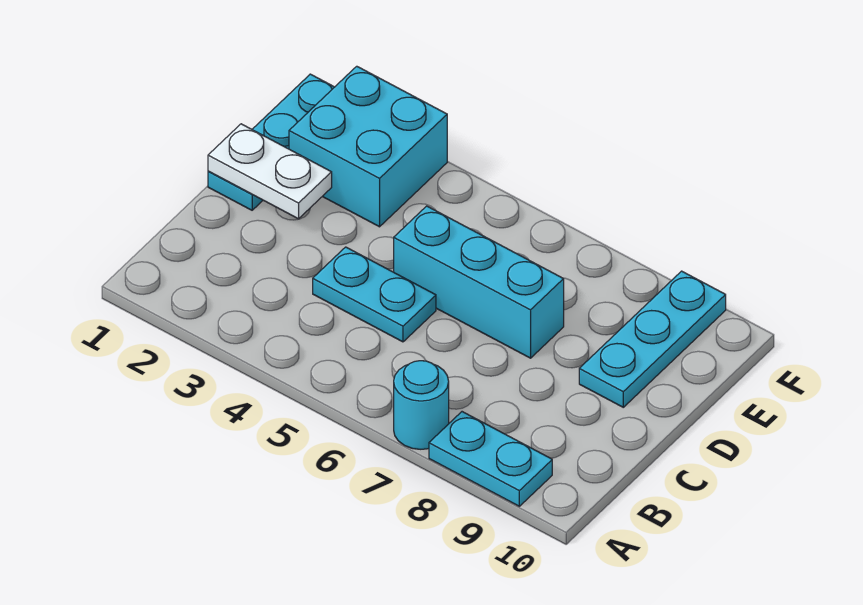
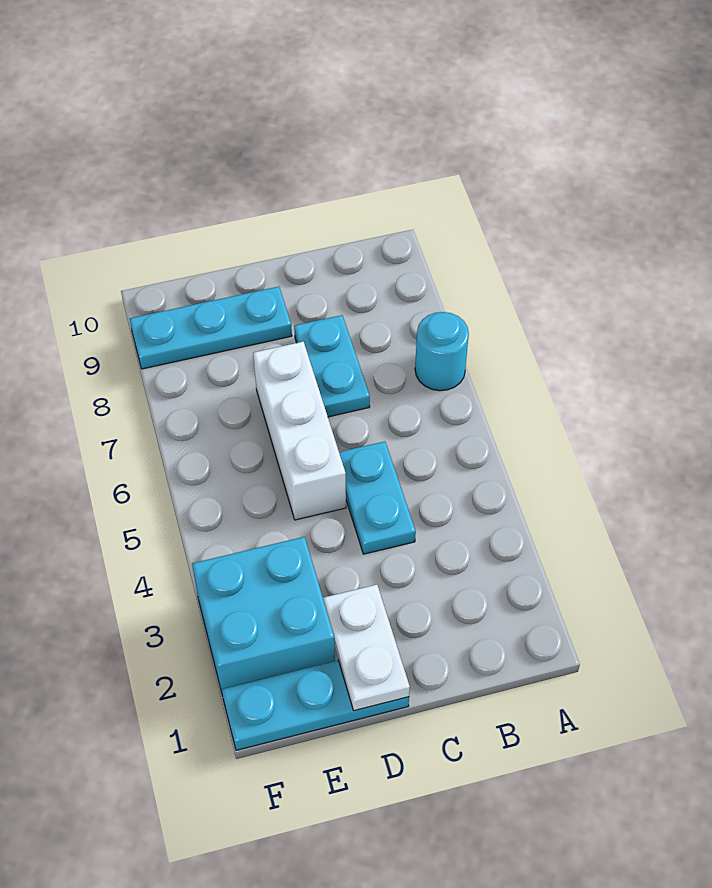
cyan 1x2 plate [429,412,552,506] -> cyan 1x2 plate moved to [294,315,370,417]
cyan 1x3 brick [394,206,564,358] -> white 1x3 brick [253,342,346,520]

